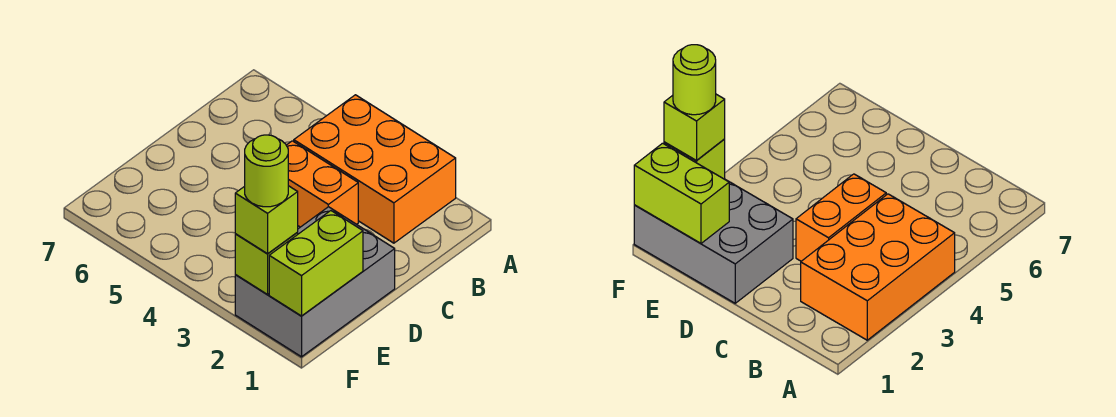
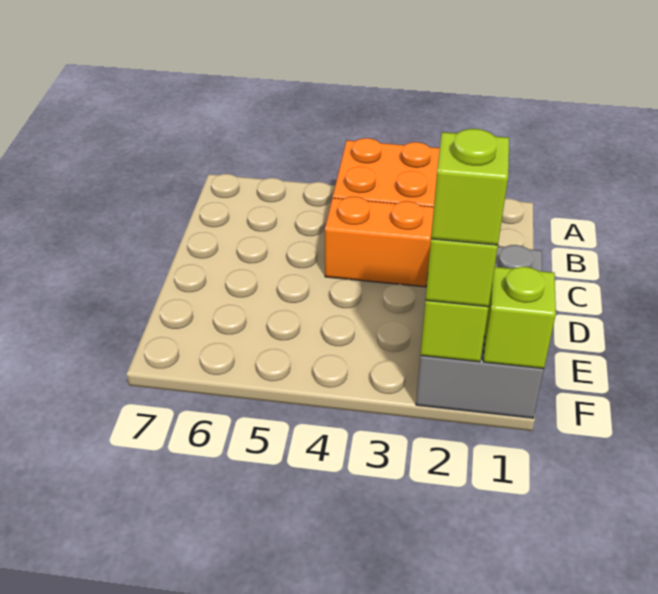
lime 1x2 brick [269,211,363,316] -> lime 1x1 brick [483,267,556,369]
lime 1x1 round brick [245,135,288,207] -> lime 1x1 brick [431,129,509,245]

